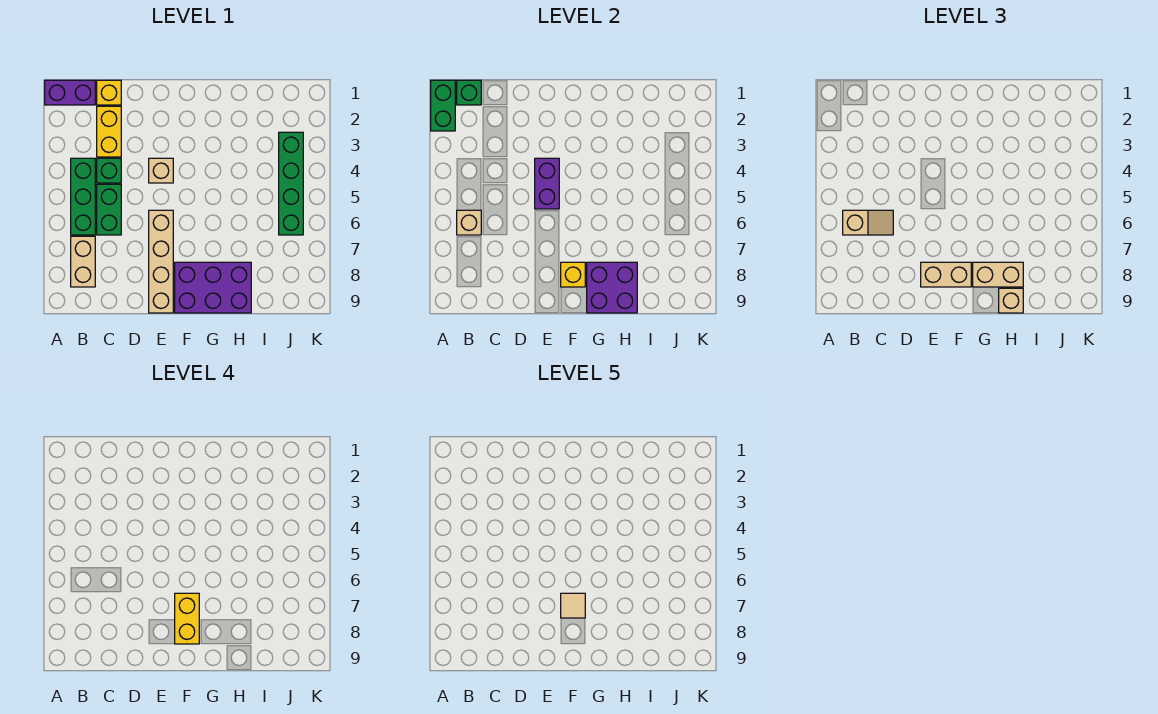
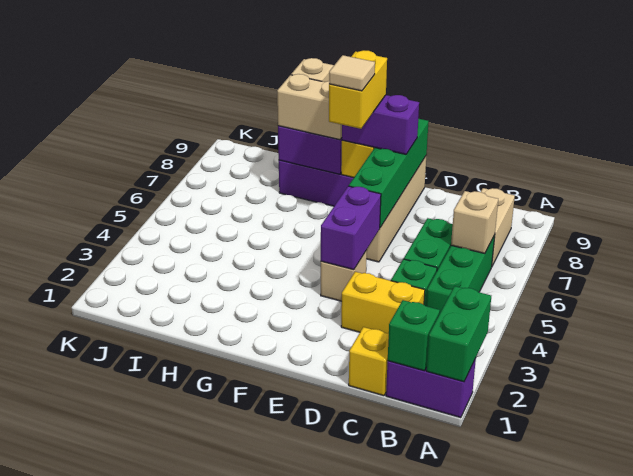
tan 1x2 slope [843,210,893,235] -> none
yellow 1x2 brick [97,106,121,157] -> yellow 1x2 brick turned to [341,272,425,334]
tan 1x2 brick [921,262,971,287] -> purple 1x2 brick [342,95,419,154]
green 1x4 brick [279,132,303,235] -> green 1x4 brick moved to [349,119,429,228]

